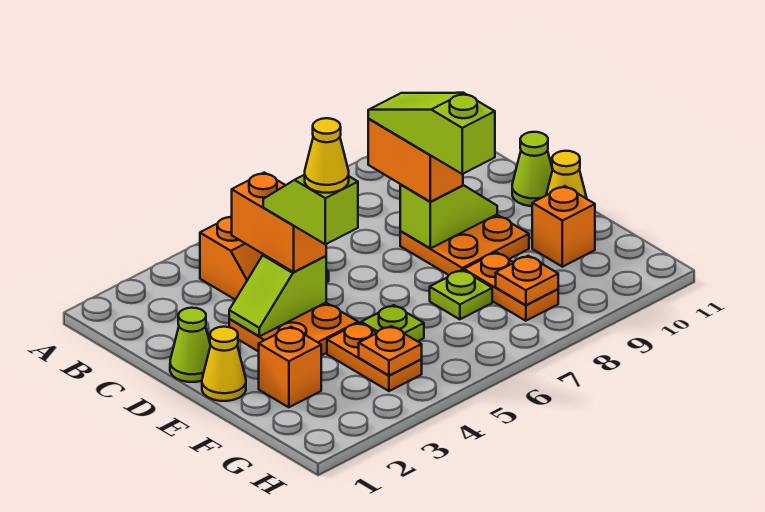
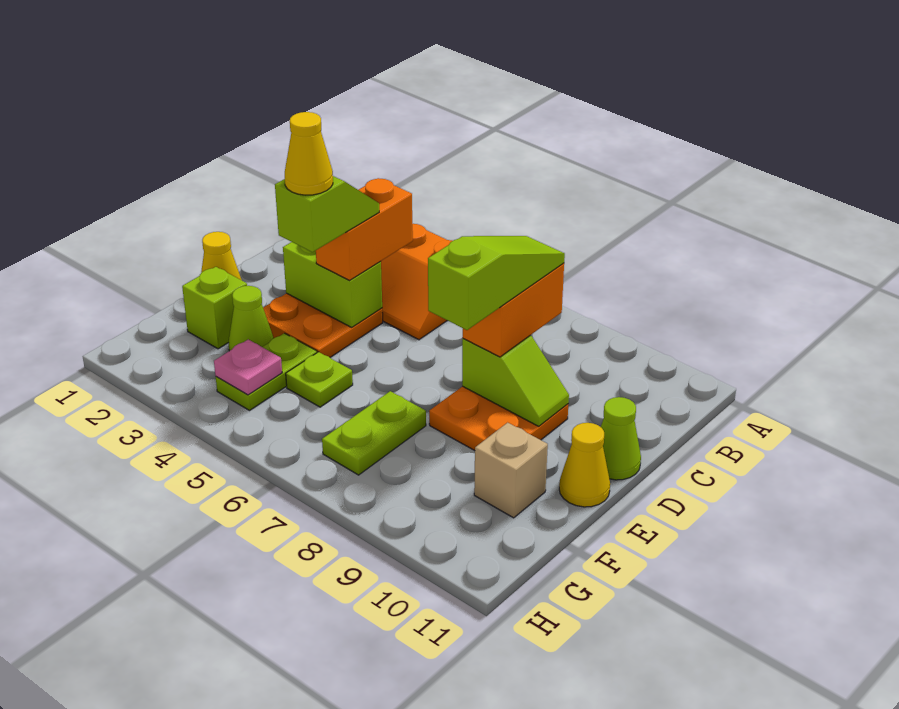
lime 1x1 cone [170,308,210,382] -> lime 1x1 cone moved to [229,286,274,351]
lime 1x2 slope [229,255,326,336] -> lime 1x2 brick [283,242,382,327]
orange 1x1 brick [259,327,321,407] -> lime 1x1 brick [182,267,247,349]
orange 1x2 plate [327,323,422,391] -> lime 1x2 plate [216,333,317,410]
lime 1x1 plate [430,270,492,319] -> lime 1x2 plate [322,391,426,475]
orange 1x2 plate [464,252,558,321] -> none
orange 1x1 brick [532,186,595,267] -> tan 1x1 brick [474,423,548,518]
orange 1x1 plate [359,326,422,376] -> pink 1x1 plate [214,339,282,395]
orange 1x1 plate [496,256,558,305] -> none

